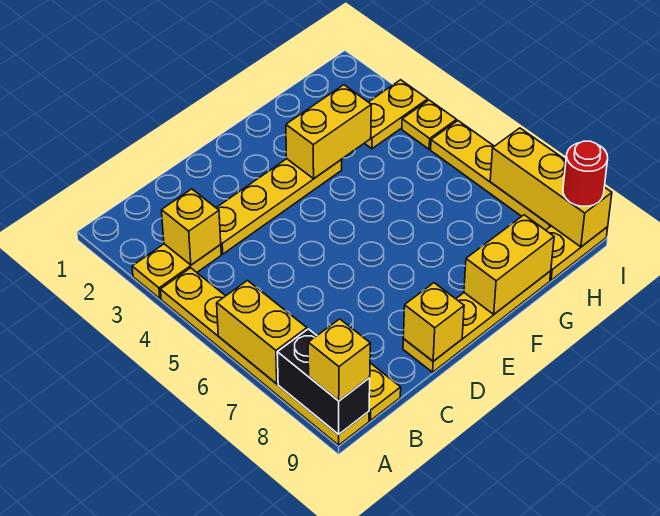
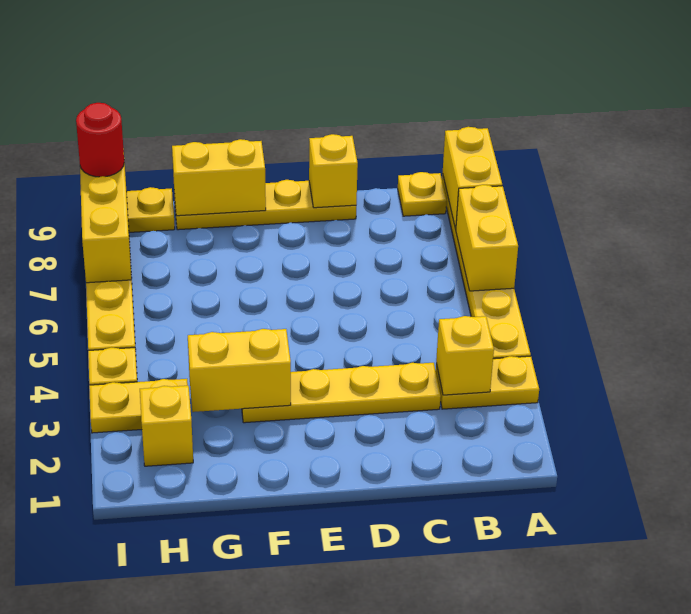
black 1x2 brick [277,329,370,434] -> yellow 1x2 brick [443,127,502,229]
yellow 1x1 brick [308,319,370,401] -> yellow 1x1 brick moved to [140,386,193,466]

